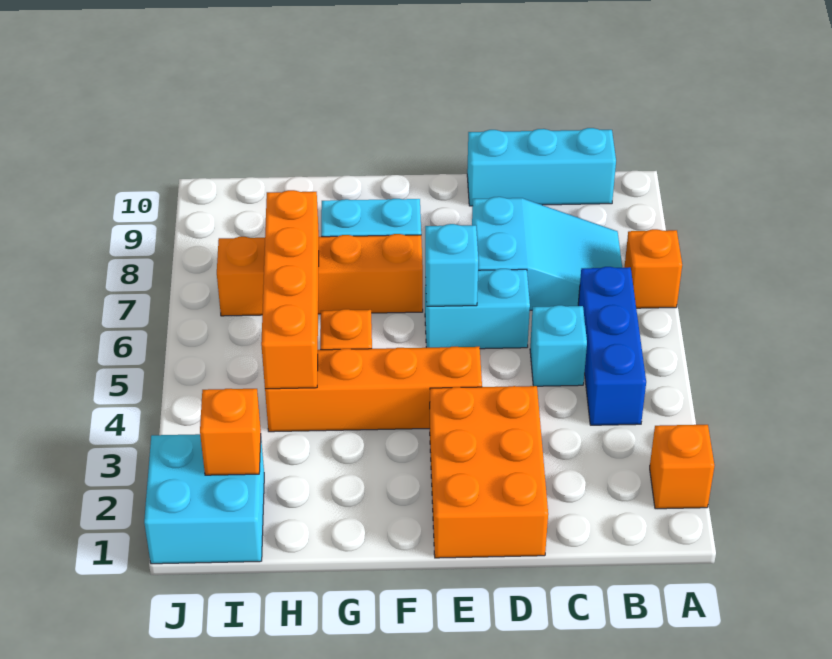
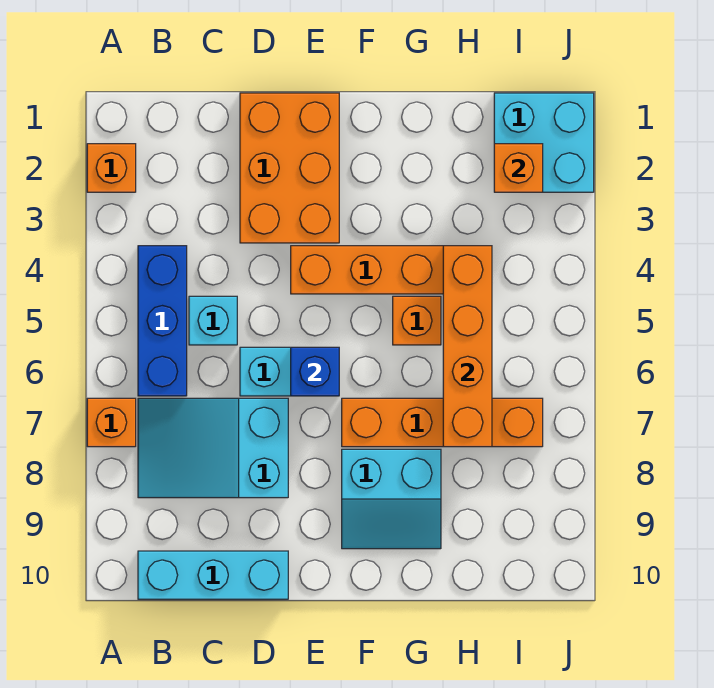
cyan 1x1 brick [425,224,478,306] -> blue 1x1 brick [291,347,339,396]

